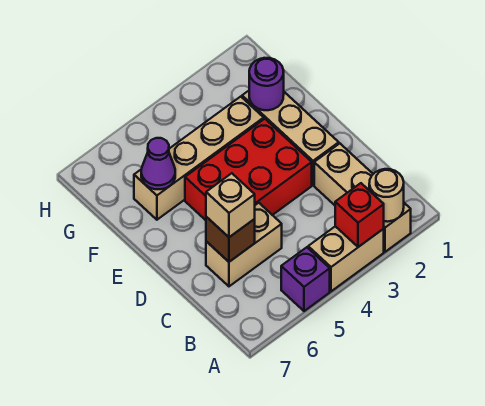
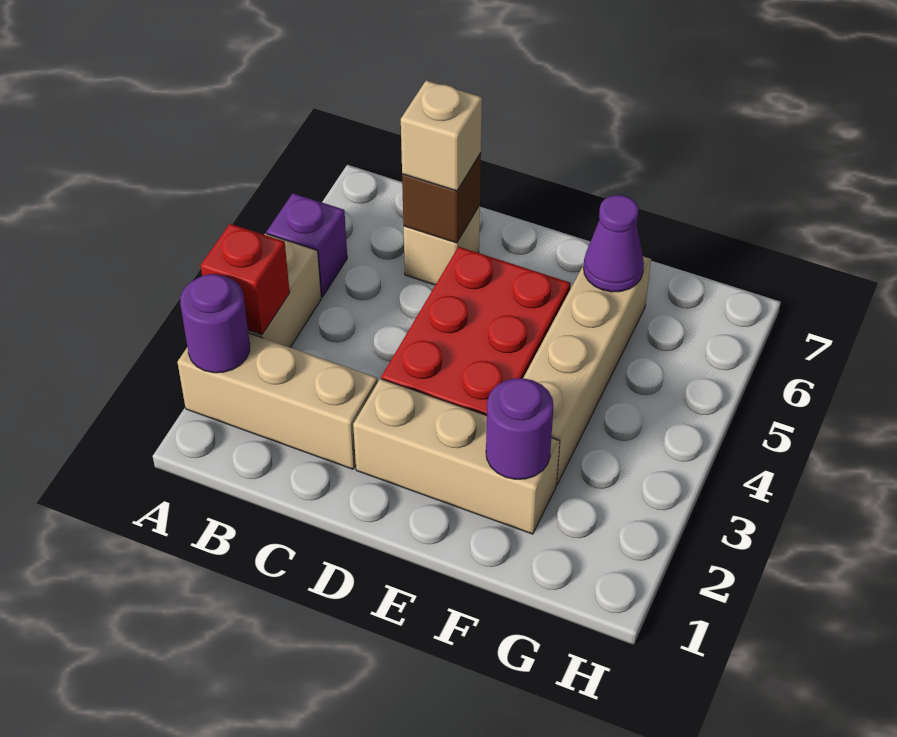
tan 1x1 round brick [369,169,404,222] -> purple 1x1 round brick [180,274,250,373]
tan 1x2 brick [206,203,282,286] -> tan 1x1 brick [404,205,480,285]

